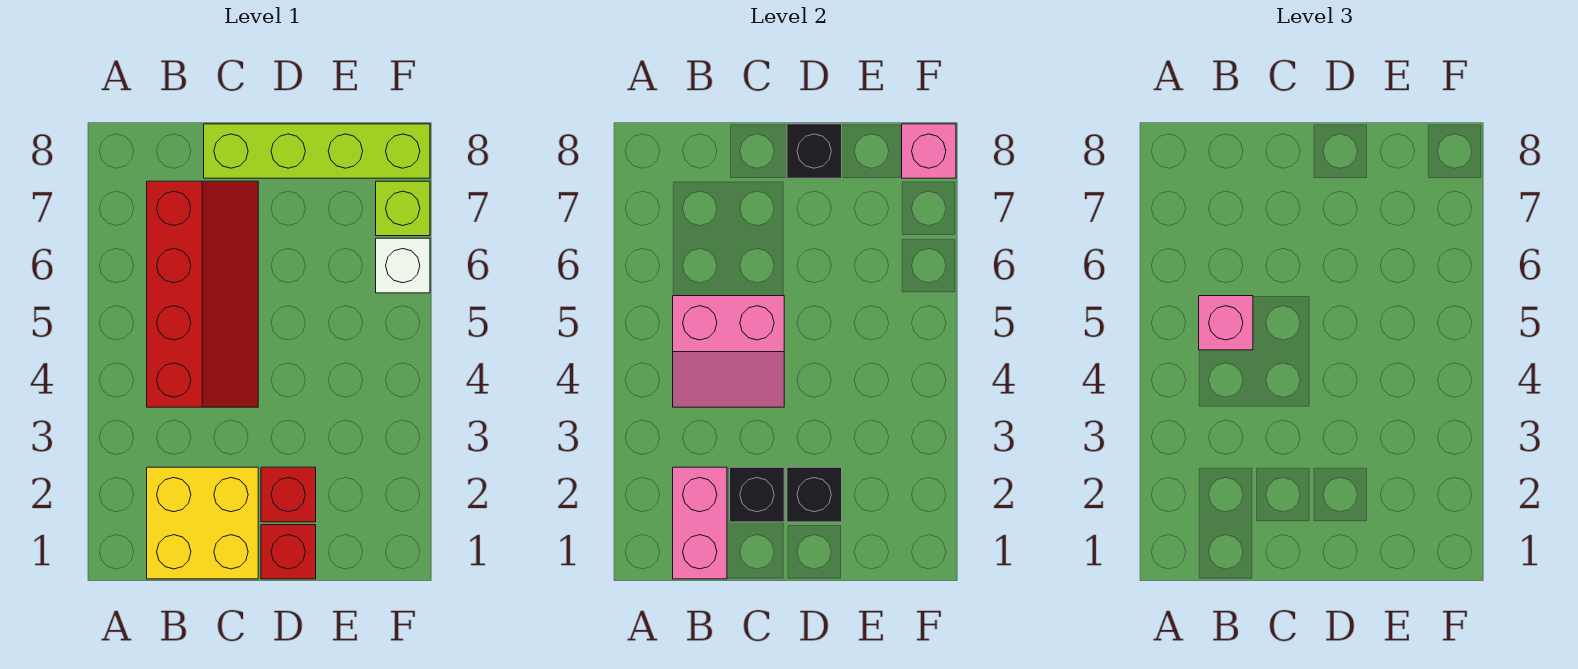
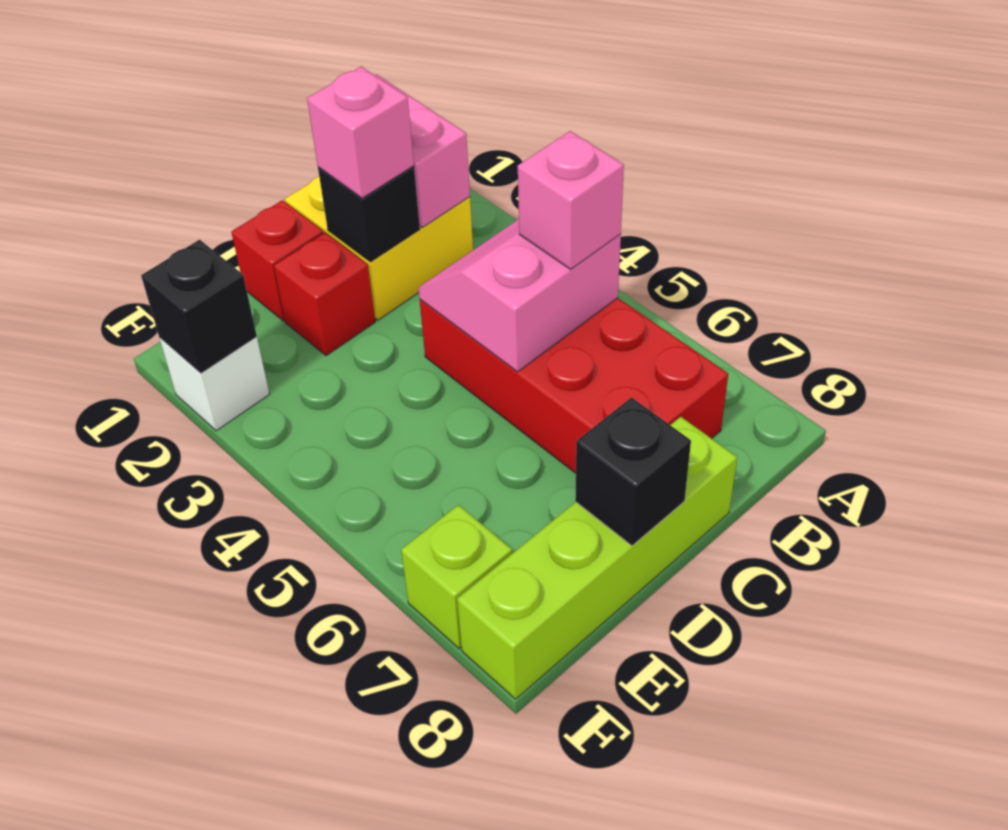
red 2x4 slope [147,181,258,407] -> red 2x4 brick [420,298,728,473]
black 1x1 brick [787,467,842,522] -> black 1x1 brick moved to [141,240,257,374]
white 1x1 brick [376,238,430,293] -> white 1x1 brick moved to [160,337,269,431]
pink 1x1 brick [902,124,956,178] -> pink 1x1 brick moved to [307,67,414,198]

